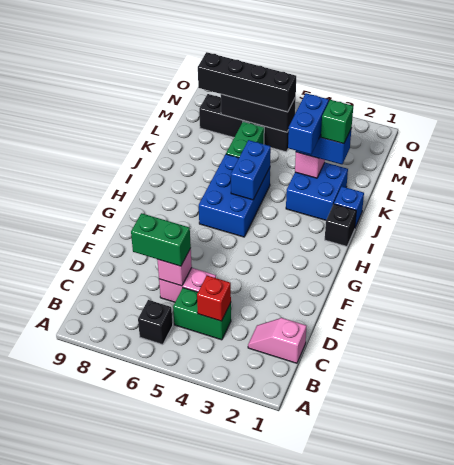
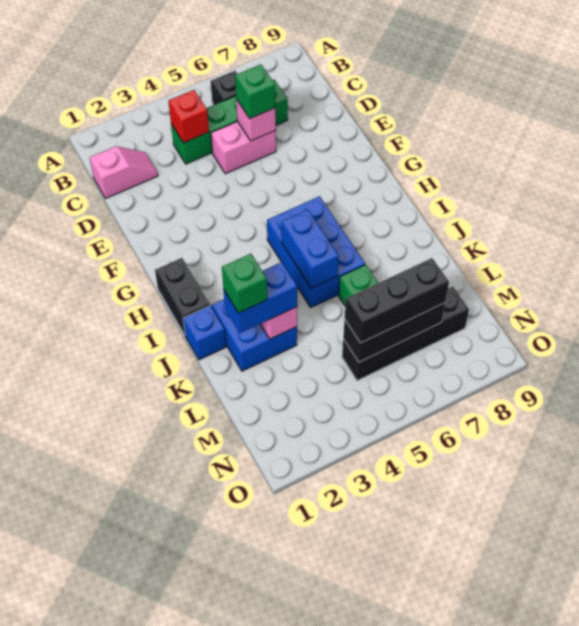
green 1x2 brick [173,288,231,340] -> green 1x4 brick [171,80,288,164]
green 1x2 brick [131,213,191,266] -> green 1x1 brick [235,64,275,118]
black 1x1 brick [325,204,356,246] -> black 1x2 brick [155,258,210,335]
blue 1x2 brick [288,93,329,154] -> none
black 1x4 brick [198,52,296,112] -> black 1x3 brick [345,258,449,343]

